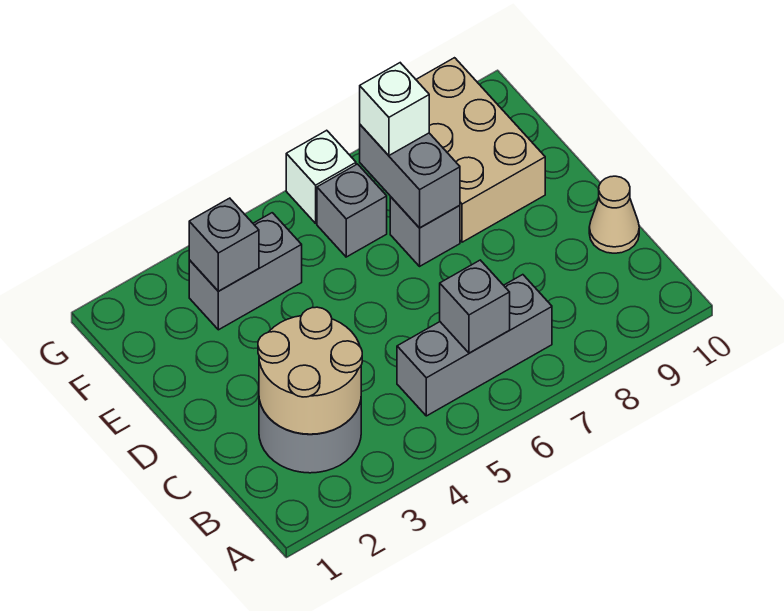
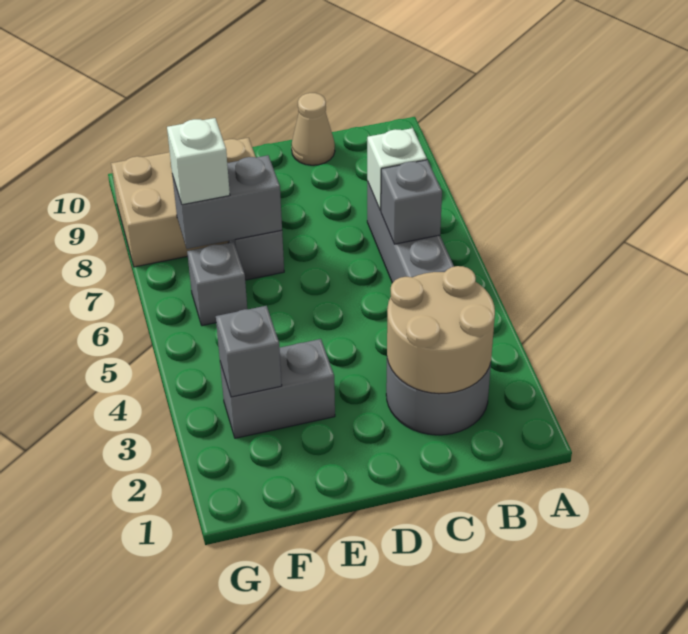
grey 1x2 brick [189,213,302,330] -> grey 1x2 brick turned to [220,339,335,438]
white 1x1 brick [286,130,356,223] -> white 1x1 brick moved to [367,128,427,211]

